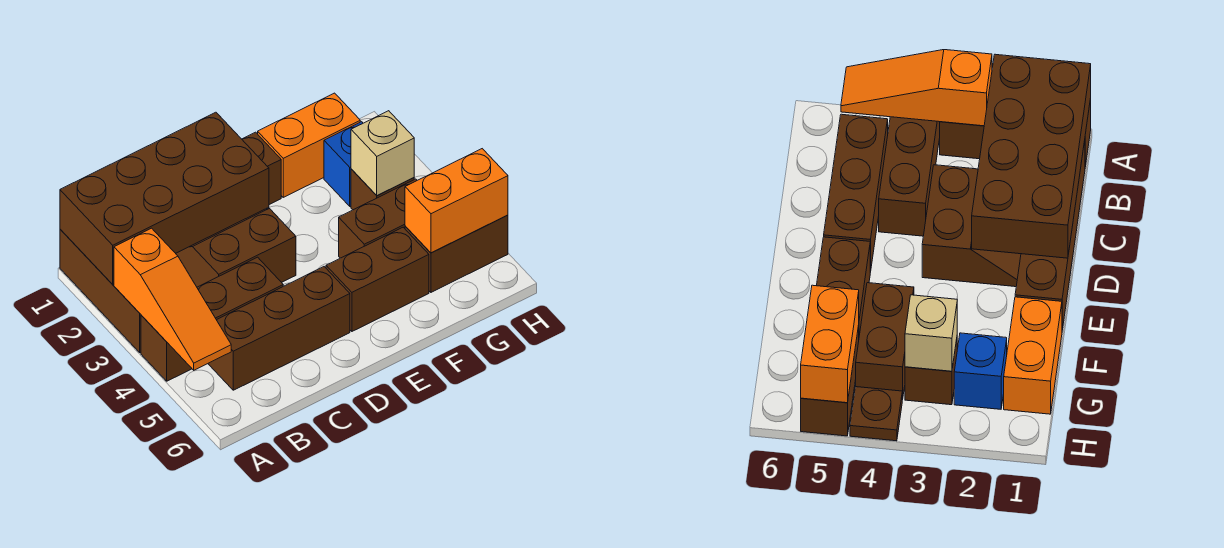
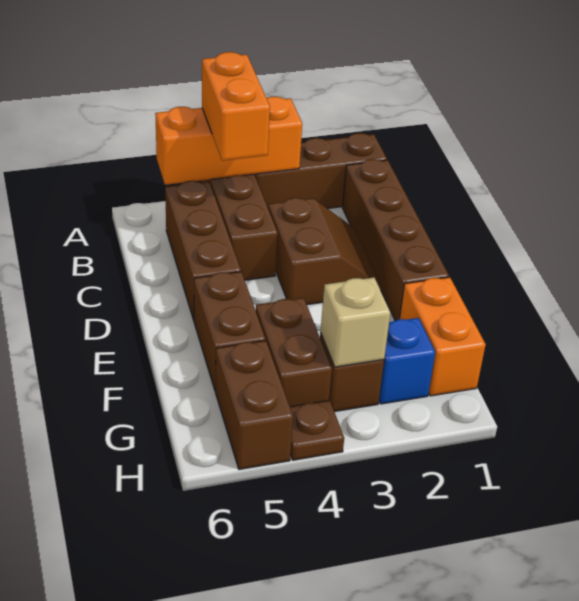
brown 2x4 brick [60,112,269,284] -> none
orange 1x3 slope [114,228,231,370] -> orange 1x3 brick [155,97,302,185]
orange 1x2 brick [405,149,508,253] -> orange 1x2 brick moved to [202,52,270,161]

